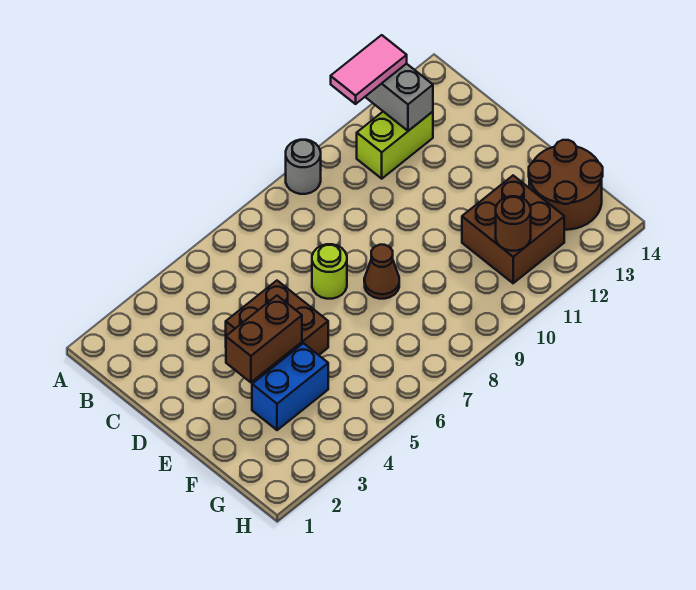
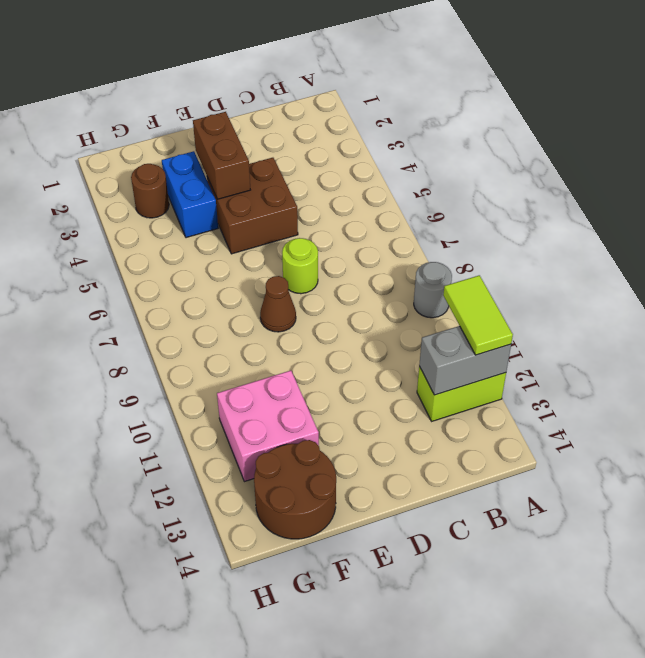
pink 1x2 tile [331,35,407,104] -> lime 1x2 tile [443,275,513,355]
lime 1x2 brick [357,112,433,179] -> lime 1x2 brick turned to [417,367,506,421]
brown 2x2 brick [462,176,564,283] -> pink 2x2 brick [217,371,319,482]
brown 1x1 round brick [496,196,531,251] -> brown 1x1 round brick moved to [131,164,169,218]

